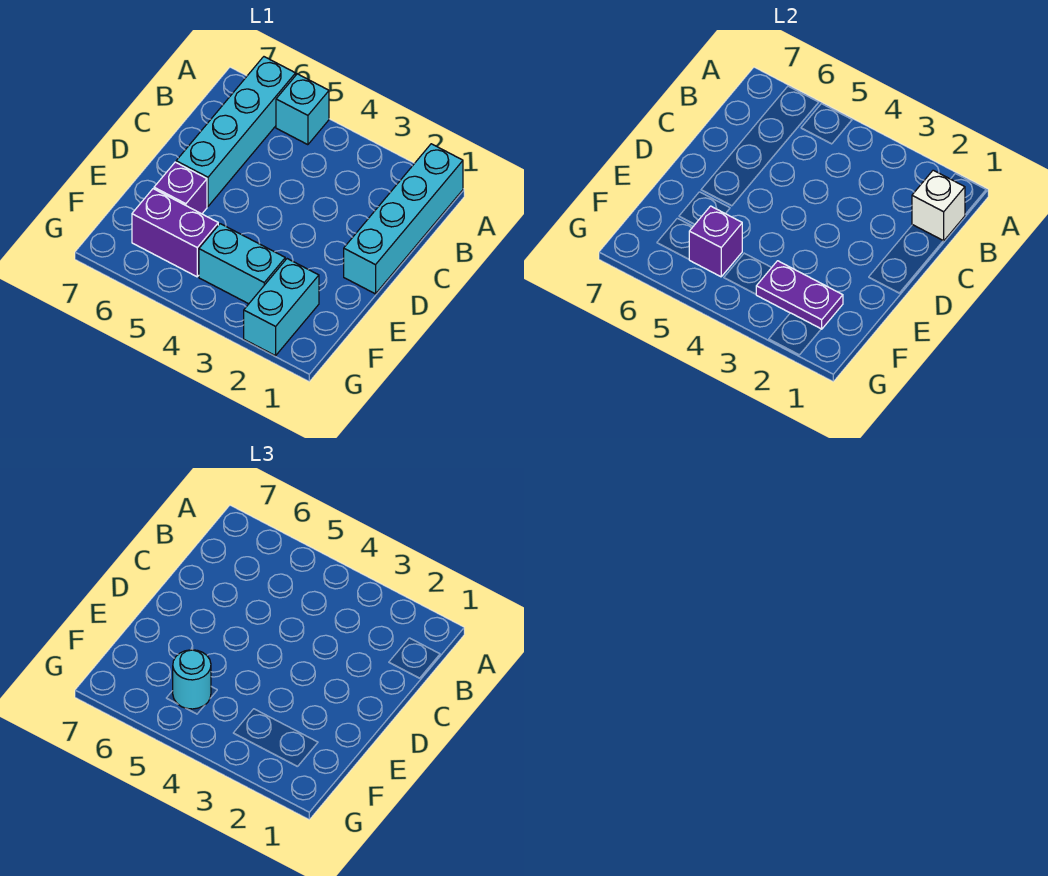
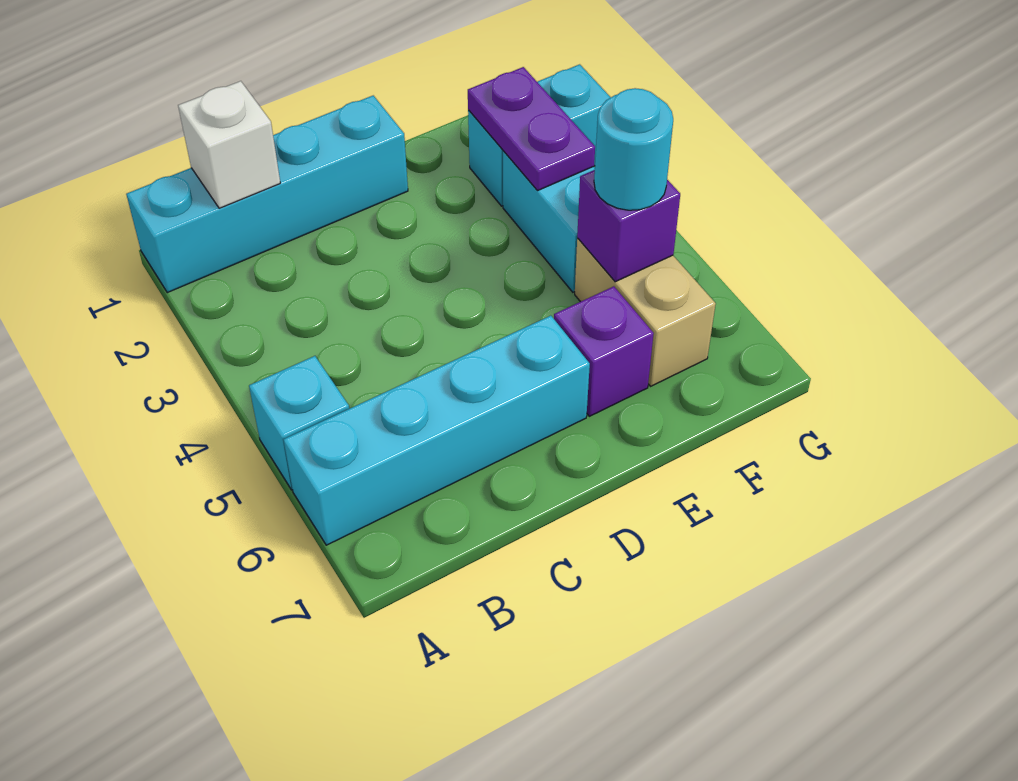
purple 1x2 brick [132,189,218,277] -> tan 1x2 brick [575,238,716,386]

